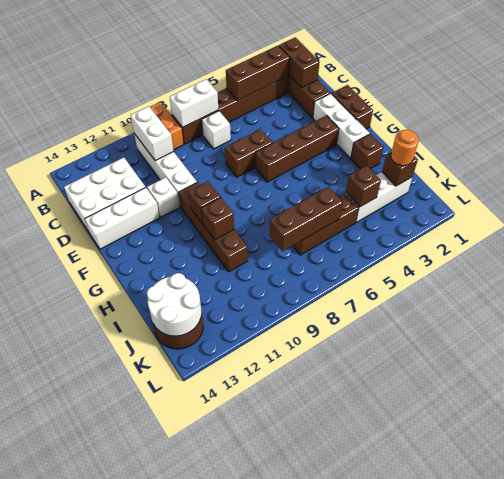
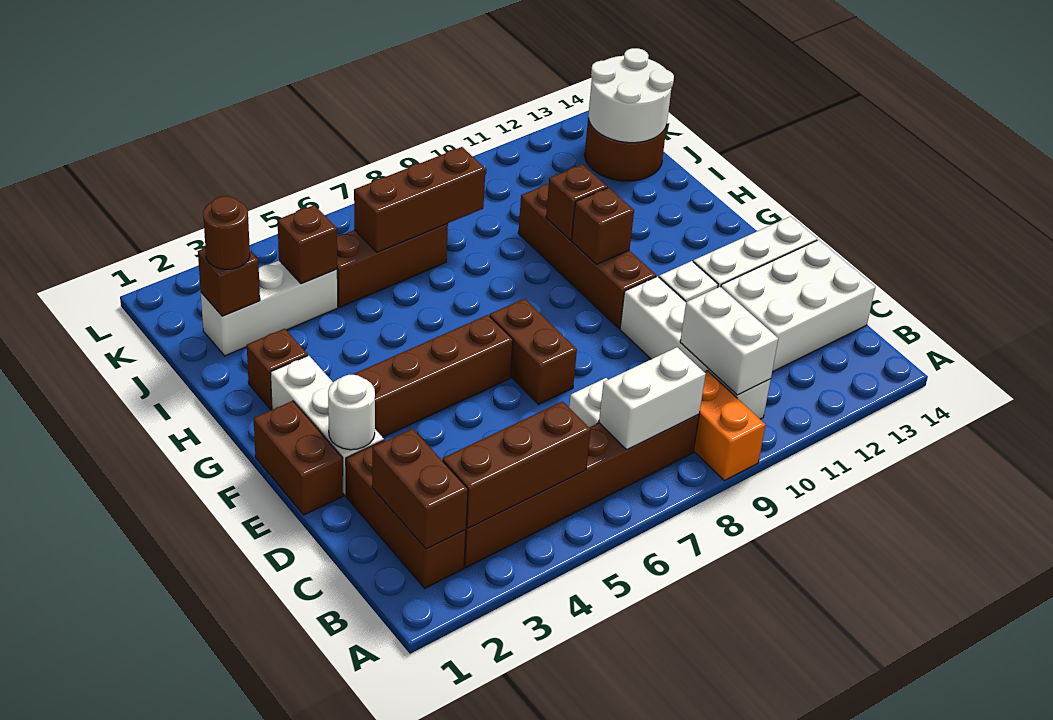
none -> white 1x1 round brick [328,375,375,450]
brown 1x2 brick [225,129,272,177] -> brown 1x2 brick turned to [490,299,577,404]
orange 1x1 round brick [391,130,419,166] -> brown 1x1 round brick [203,196,250,269]

